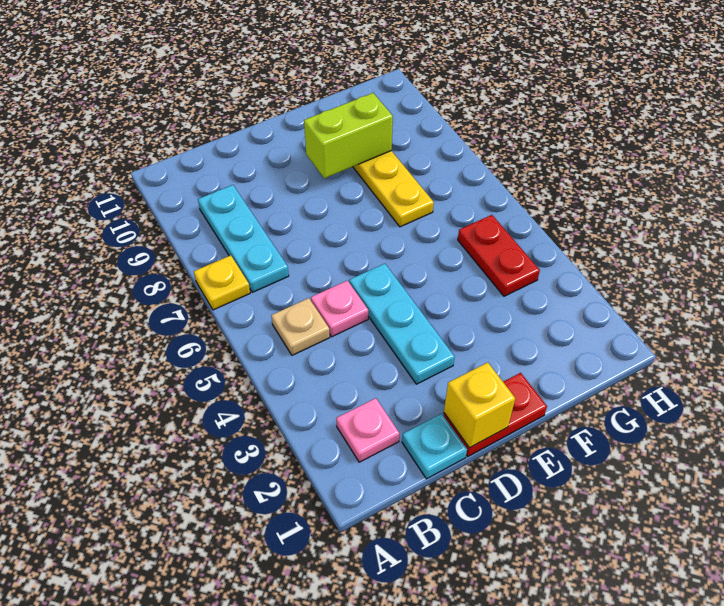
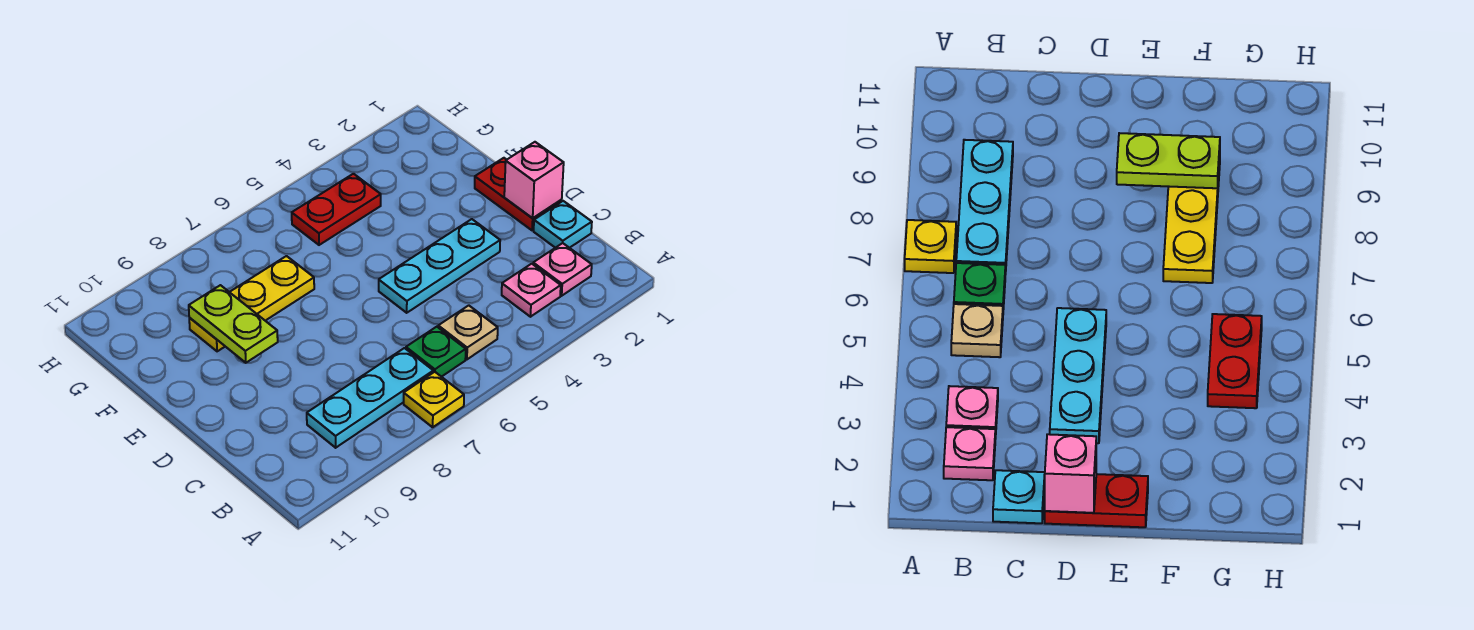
none -> green 1x1 plate [406,327,466,377]
pink 1x1 plate [311,281,368,337] -> pink 1x1 plate moved to [502,264,561,317]
yellow 1x1 brick [444,362,515,448] -> pink 1x1 brick [504,142,564,218]
lime 1x2 brick [304,93,393,178] -> lime 1x2 plate [189,285,278,363]

